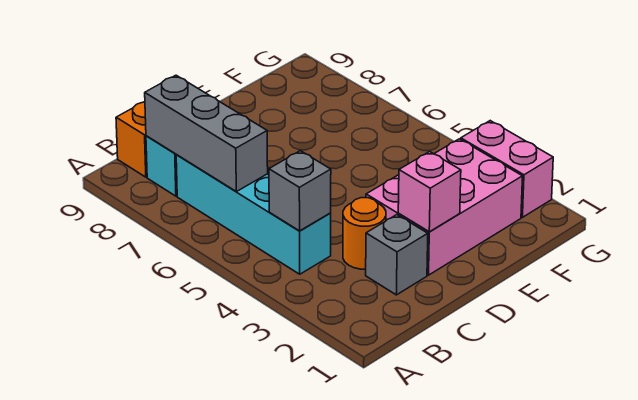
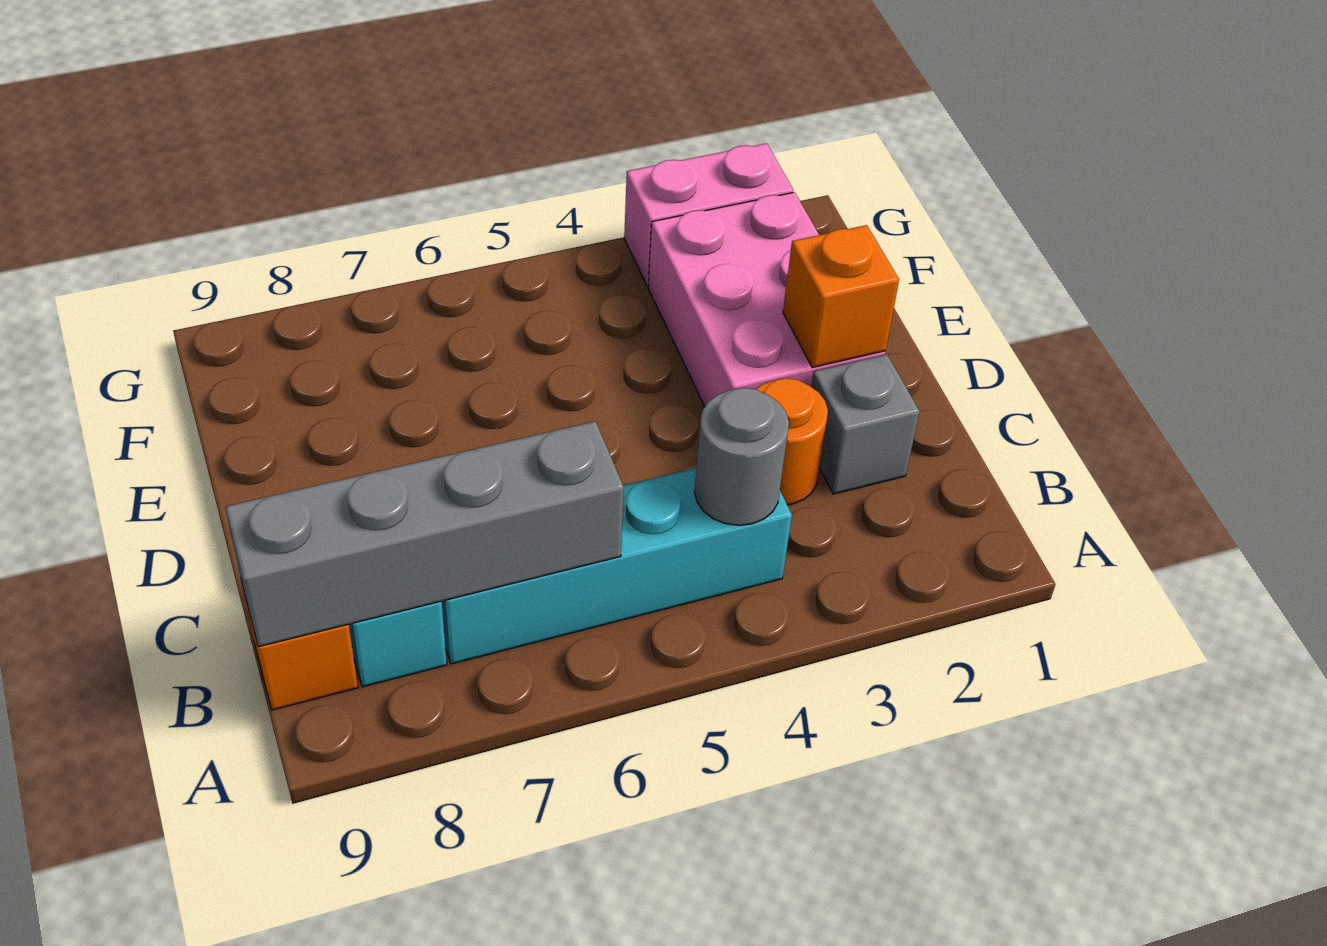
grey 1x1 brick [269,151,331,231] -> grey 1x1 round brick [694,388,789,525]
grey 1x3 brick [145,75,268,192] -> grey 1x4 brick [226,421,624,647]
pink 1x1 brick [398,152,461,232] -> orange 1x1 brick [783,225,899,367]

